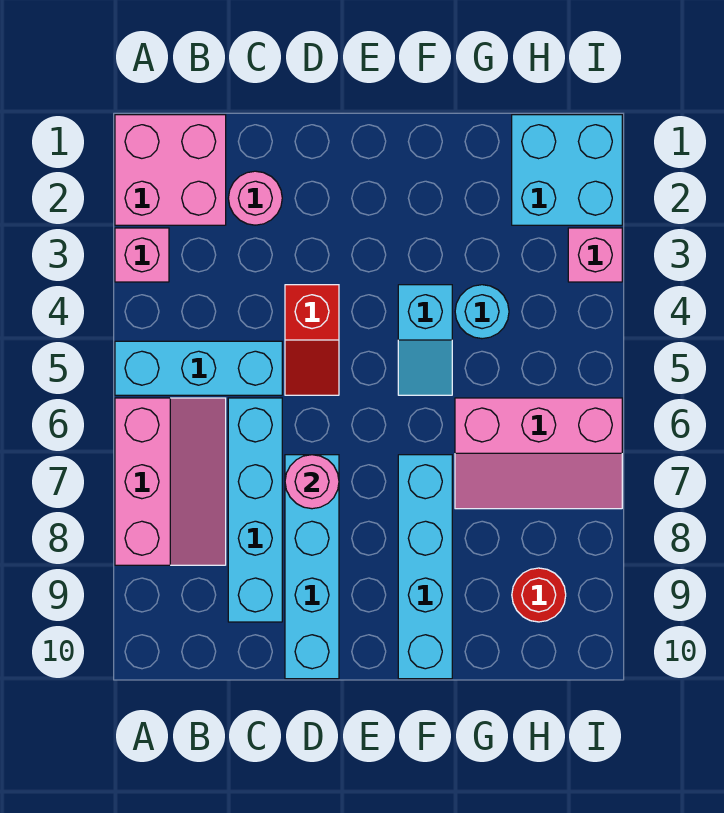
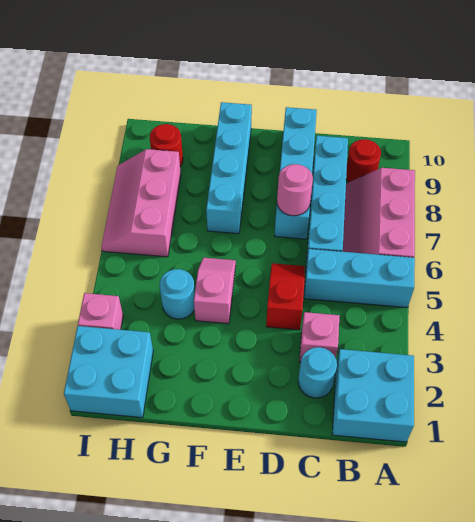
pink 2x2 brick [115,115,226,225] -> cyan 2x2 brick [332,349,414,442]
pink 1x1 brick [115,228,169,282] -> pink 1x1 brick moved to [300,312,339,363]
none -> red 1x1 round brick [346,139,381,182]
pink 1x1 round brick [228,171,282,225] -> cyan 1x1 round brick [298,347,337,398]
cyan 1x2 slope [398,285,452,395] -> pink 1x2 slope [194,258,236,324]
pink 2x3 slope [455,398,622,509] -> pink 2x3 slope turned to [101,149,181,257]

